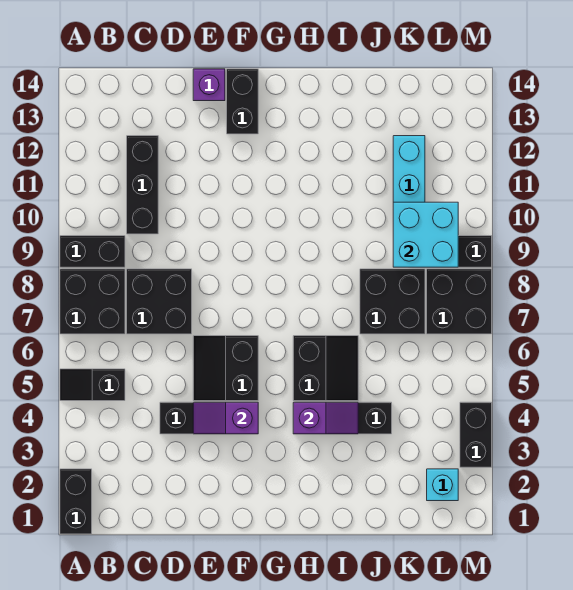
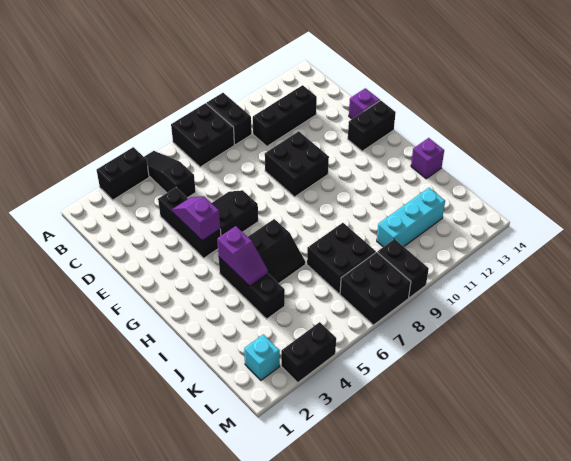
black 1x2 brick [60,469,92,534] -> black 1x2 brick moved to [97,147,149,200]
black 1x2 slope [60,369,125,401] -> black 1x3 slope [144,151,196,198]
black 2x2 brick [127,269,192,334] -> black 2x2 brick moved to [265,131,329,197]
none -> purple 1x1 brick [411,138,444,179]
cyan 2x2 brick [393,202,458,267] -> none

